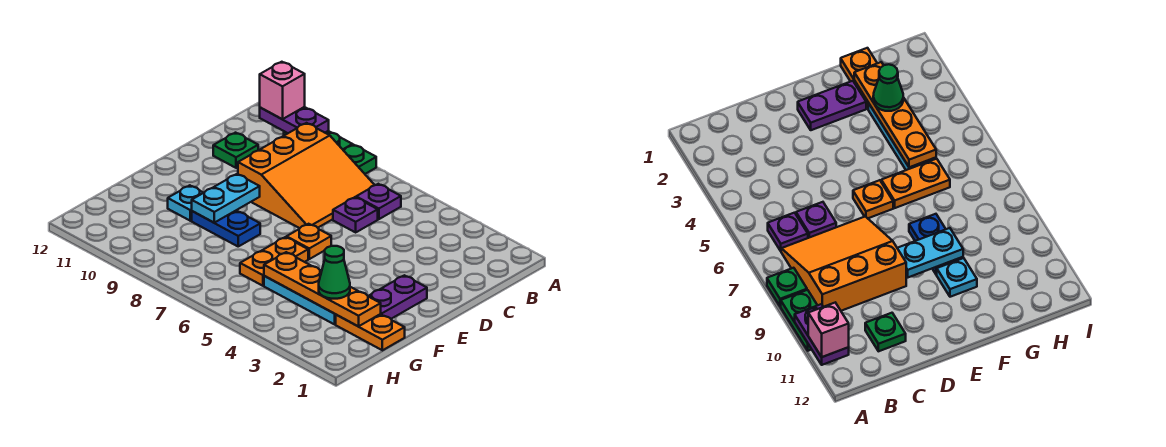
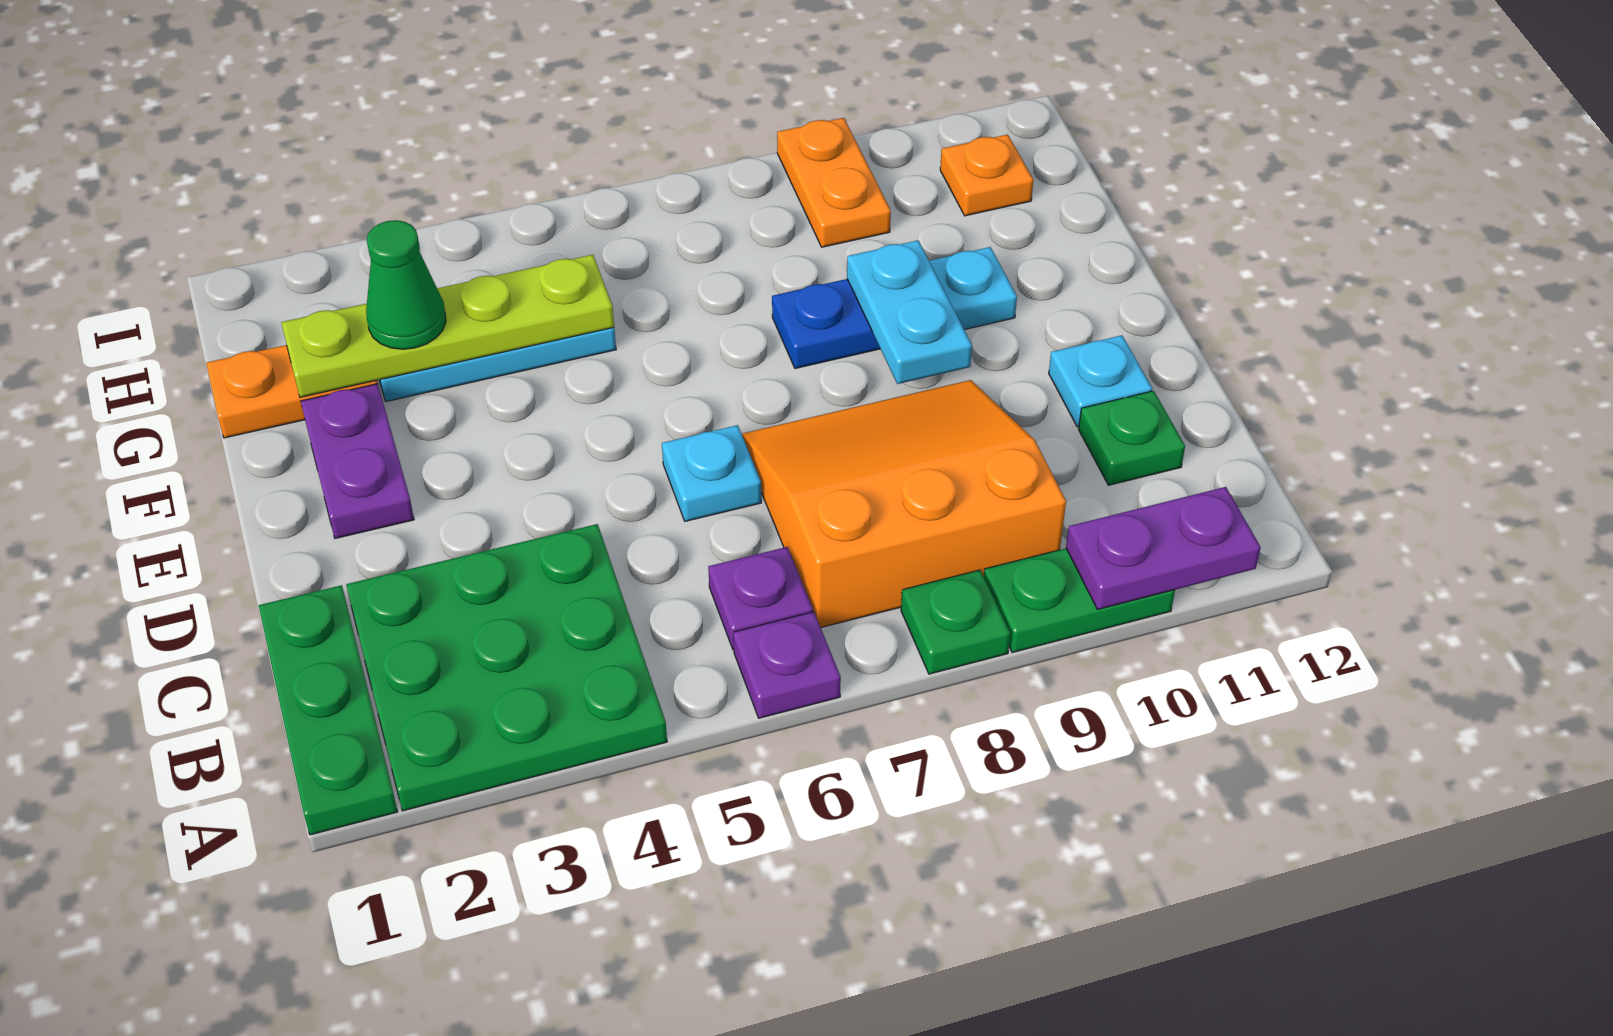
none -> green 1x3 plate [259,585,398,835]
none -> green 3x3 plate [346,524,667,811]
pink 1x1 brick [260,62,305,119] -> none
orange 3x3 slope [238,123,374,228] -> orange 3x3 slope turned to [742,380,1066,627]
purple 1x1 plate [333,197,378,232] -> purple 1x1 plate moved to [733,612,841,718]
none -> cyan 1x1 plate [662,425,761,521]
none -> cyan 1x1 plate [1049,335,1152,427]
orange 1x1 plate [287,224,331,259] -> orange 1x1 plate moved to [940,134,1033,216]
orange 1x2 plate [240,237,308,286] -> orange 1x2 plate moved to [777,118,891,247]
orange 1x4 plate [264,252,381,326] -> lime 1x4 plate [281,255,614,397]

